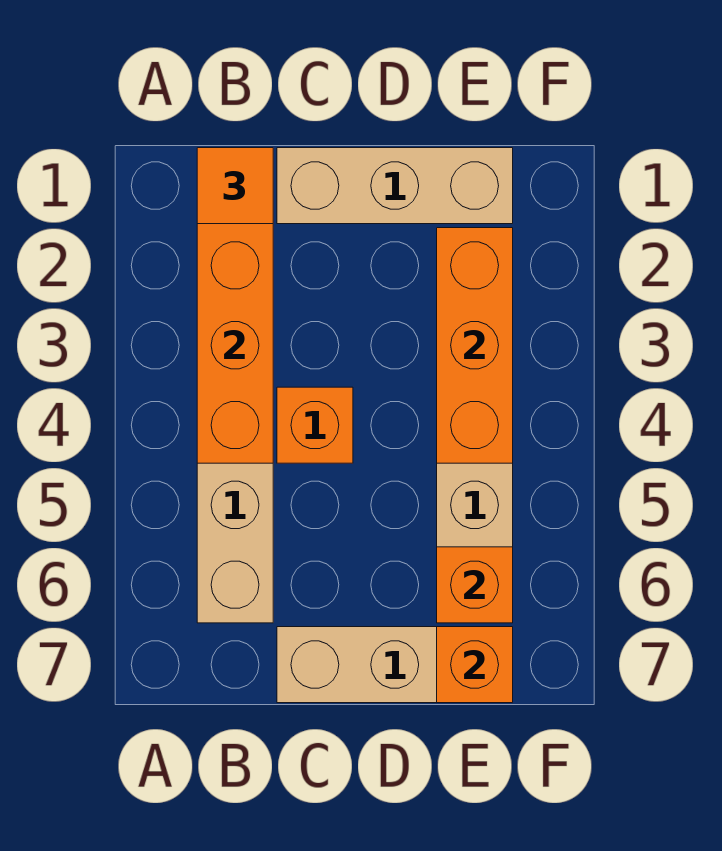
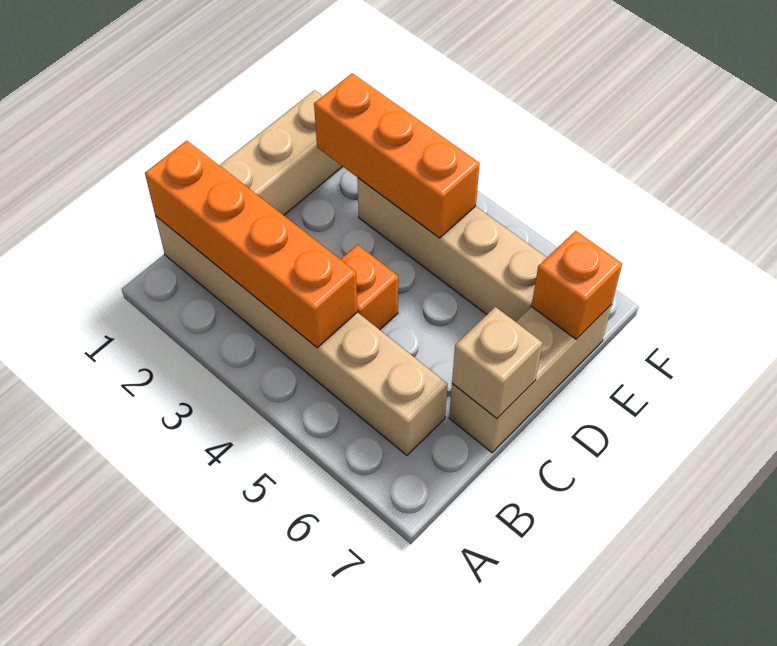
orange 1x1 tile [197,148,273,224] -> none
none -> tan 1x1 brick [452,307,543,418]
orange 1x1 brick [437,547,513,623] -> none

